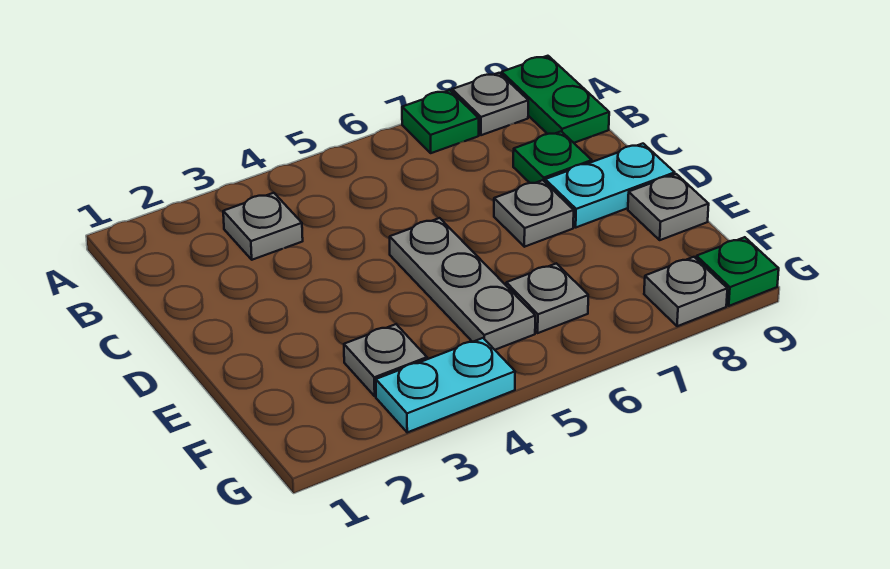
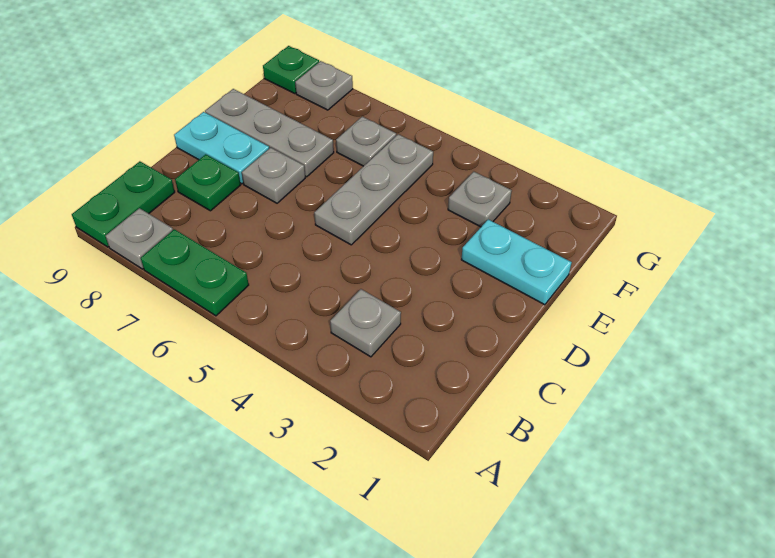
green 1x1 plate [402,90,479,153] -> green 1x2 plate [141,229,249,316]
grey 1x1 plate [628,174,709,240] -> grey 1x3 plate [205,89,334,177]
cyan 1x2 plate [376,338,515,432] -> cyan 1x2 plate moved to [461,219,572,305]

